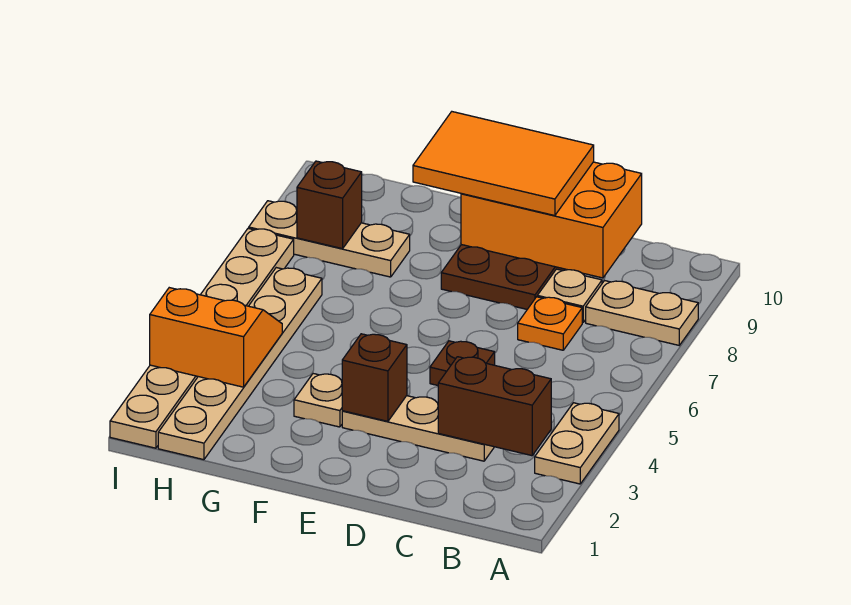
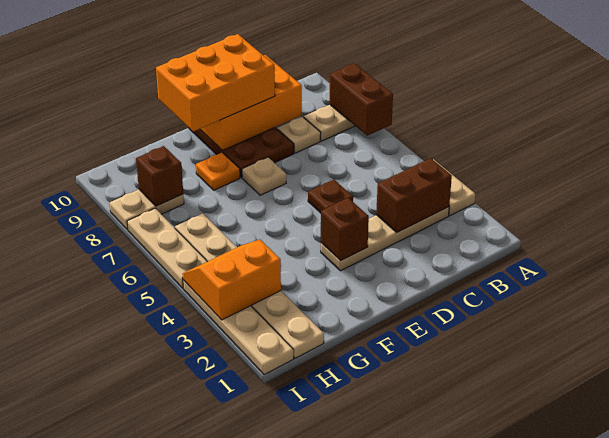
none -> brown 1x2 brick [330,63,393,136]
tan 1x3 plate [342,396,494,461] -> tan 1x4 plate [321,207,449,271]
orange 1x1 plate [518,297,582,350] -> orange 1x1 plate moved to [196,153,240,190]
orange 2x3 tile [413,112,594,216] -> orange 2x3 brick [156,34,275,132]
tan 1x1 plate [294,374,342,427] -> tan 1x1 plate moved to [242,157,286,195]
tan 1x3 plate [249,201,410,277] -> tan 1x2 plate [110,189,184,230]

